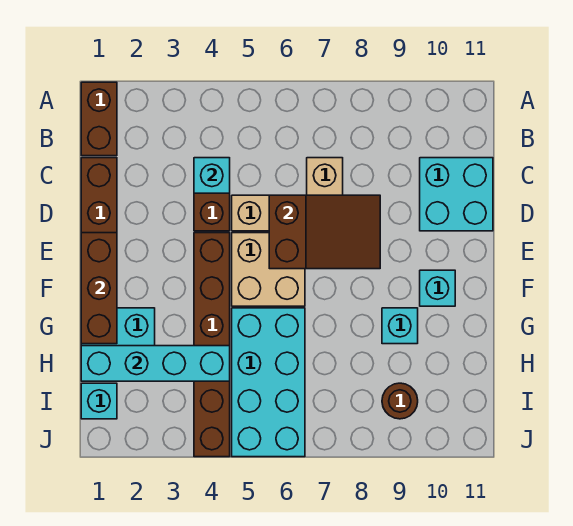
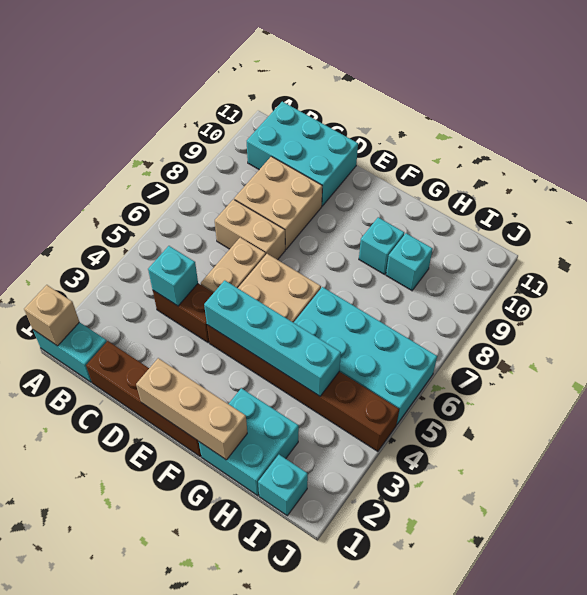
brown 1x2 brick [81,82,117,156] -> cyan 1x2 brick [33,322,107,382]
none -> tan 1x1 brick [24,285,79,346]
none -> tan 2x2 brick [234,156,322,249]
cyan 2x2 brick [420,158,493,231] -> cyan 2x3 brick [247,102,358,206]
brown 2x3 slope [269,195,380,269] -> none
brown 1x3 brick [81,233,117,344] -> tan 1x3 brick [136,358,247,460]
cyan 1x1 brick [420,270,455,306] -> cyan 1x1 brick moved to [386,233,433,290]
cyan 1x4 brick [81,346,230,381] -> cyan 1x4 brick turned to [204,280,341,396]
brown 1x1 round brick [382,383,418,419] -> none

